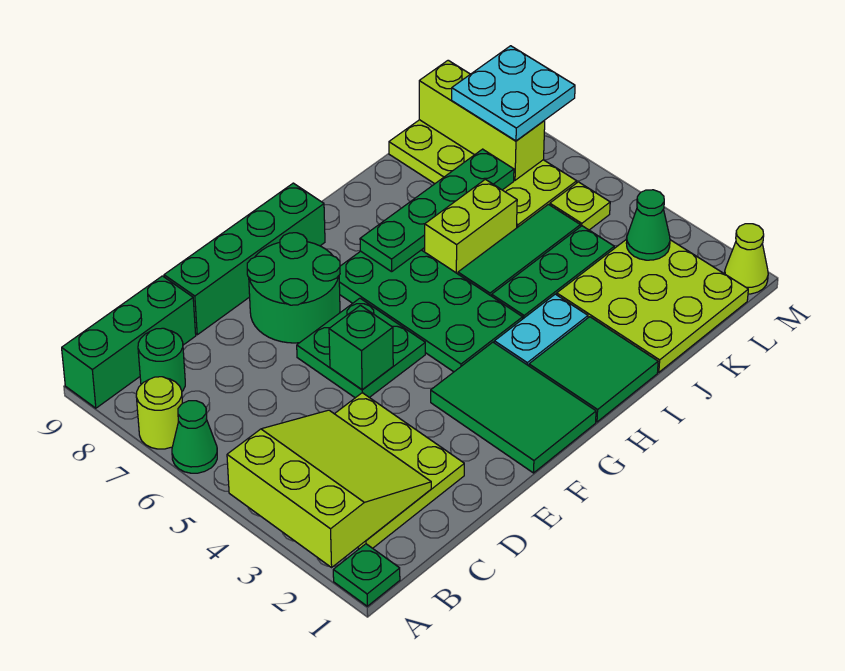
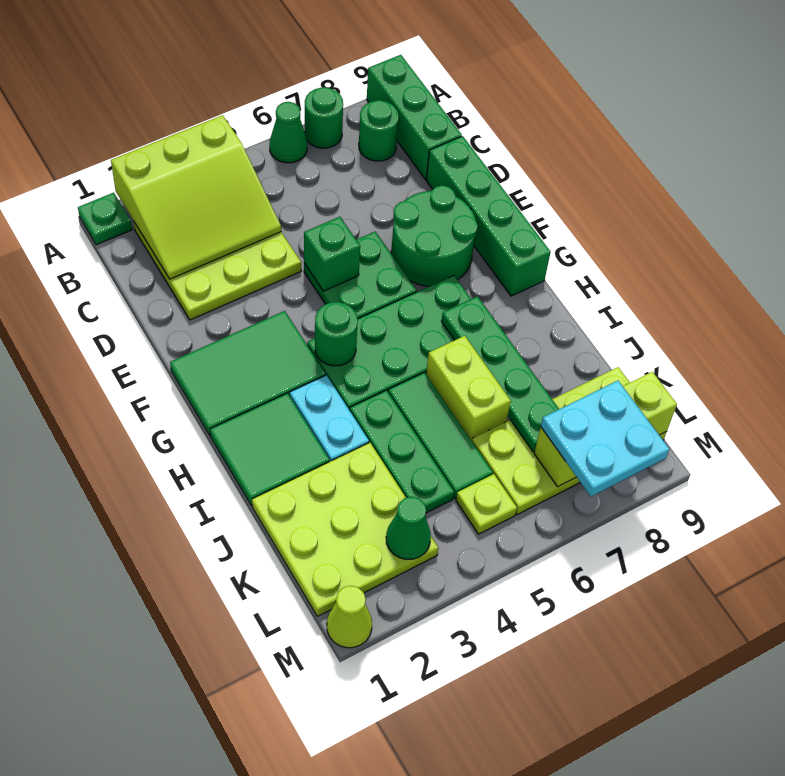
lime 1x1 round brick [136,377,182,449] -> green 1x1 round brick [305,87,343,148]
none -> green 1x1 round brick [315,302,358,366]

